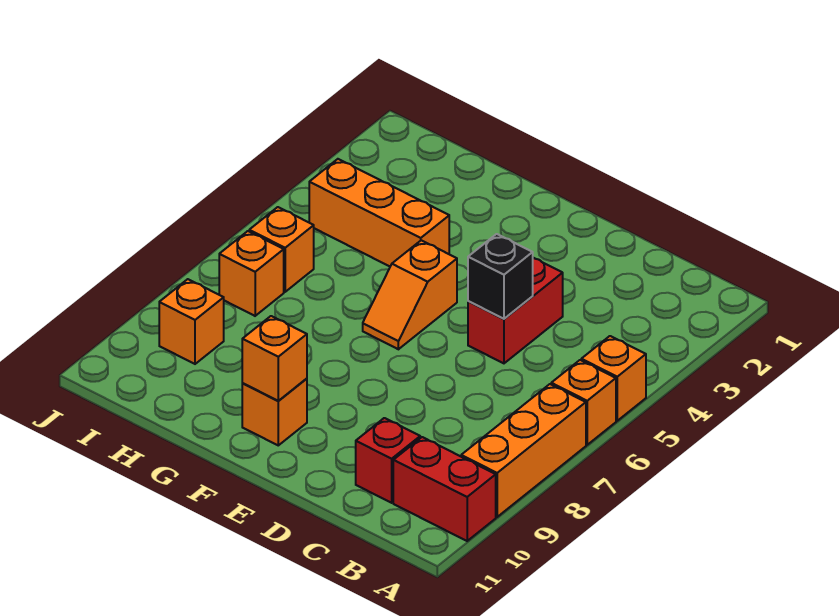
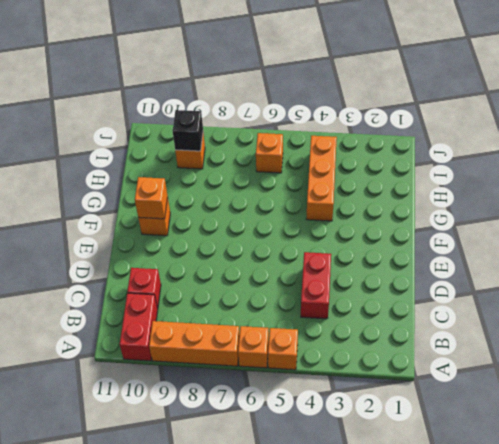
red 1x2 brick [468,258,563,363] -> red 1x2 brick turned to [301,252,331,319]
black 1x1 brick [468,234,533,319] -> black 1x1 brick moved to [173,110,203,151]
orange 1x2 slope [363,240,457,349] -> none
orange 1x1 brick [219,231,284,316] -> none

